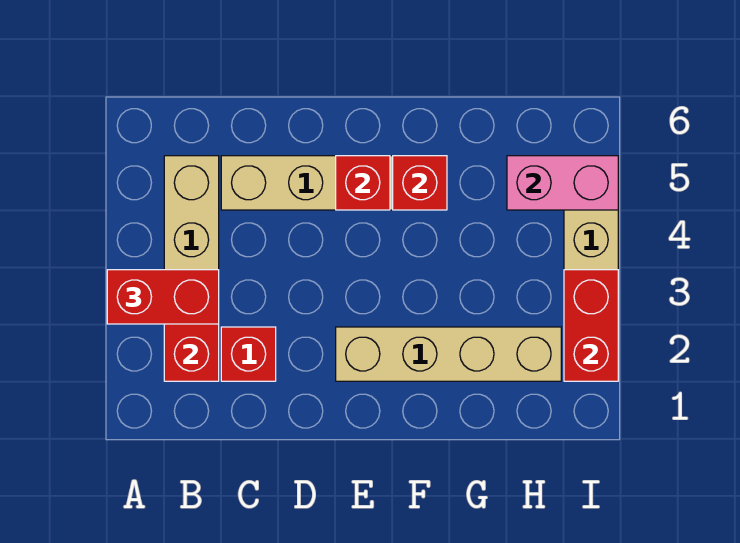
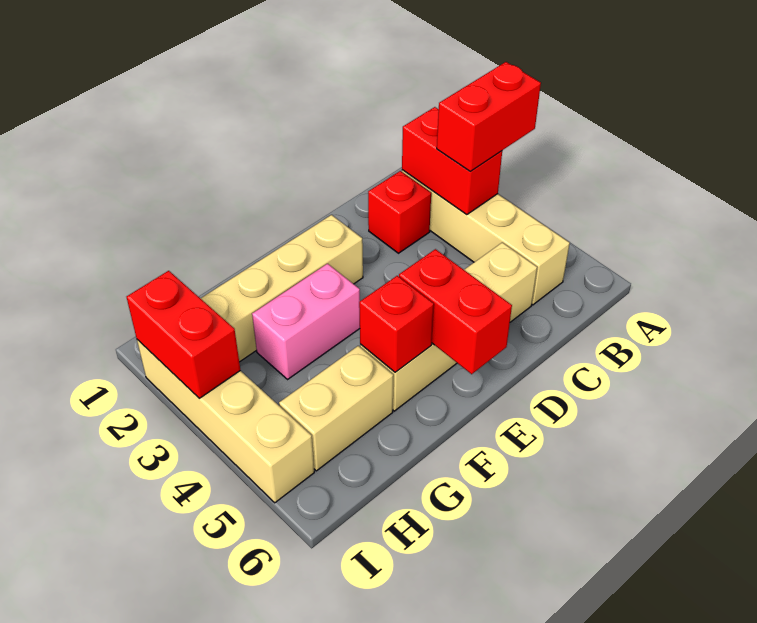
red 1x1 brick [336,156,390,210] -> red 1x2 brick [399,249,512,374]
none -> tan 1x2 brick [279,346,393,471]
pink 1x2 brick [507,156,618,210] -> pink 1x2 brick moved to [252,264,360,379]

